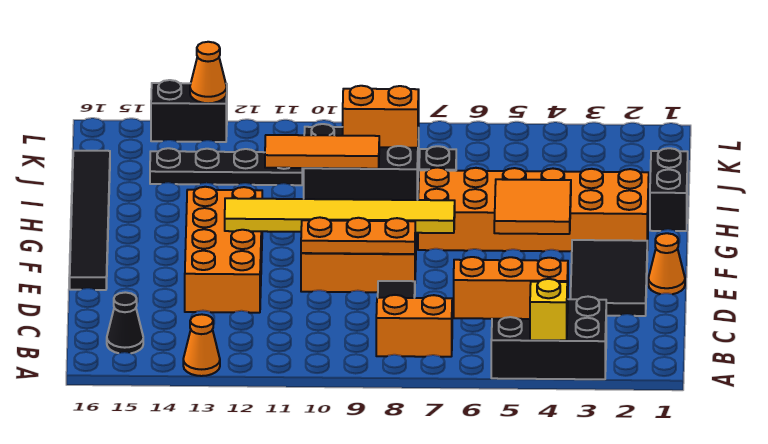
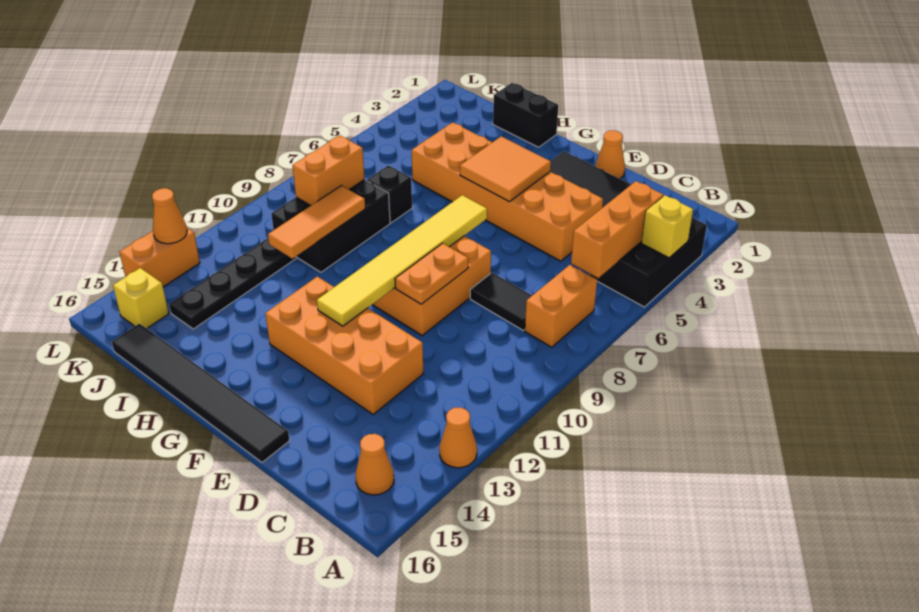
black 1x1 cone [107,292,143,353] -> orange 1x1 cone [356,434,394,495]
orange 1x3 plate [301,217,415,254] -> orange 1x2 plate [395,243,468,304]
orange 2x6 brick [418,167,649,251] -> orange 2x6 brick turned to [412,122,603,261]
none -> yellow 1x1 brick [113,268,169,329]
black 1x2 brick [151,80,227,142] -> orange 1x2 brick [119,228,200,287]

